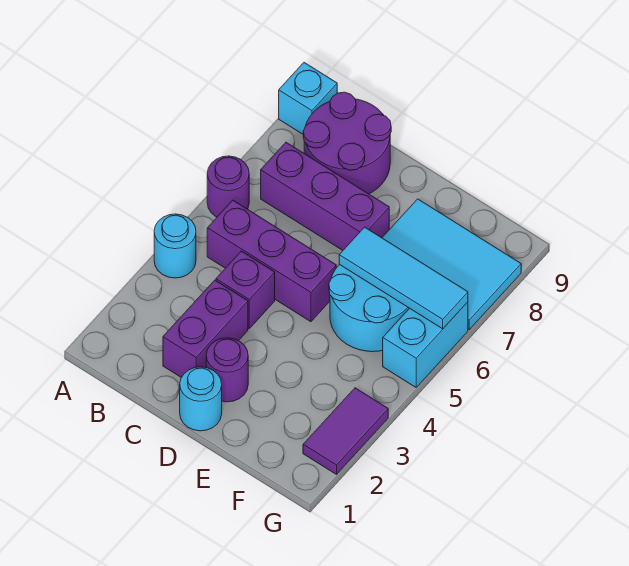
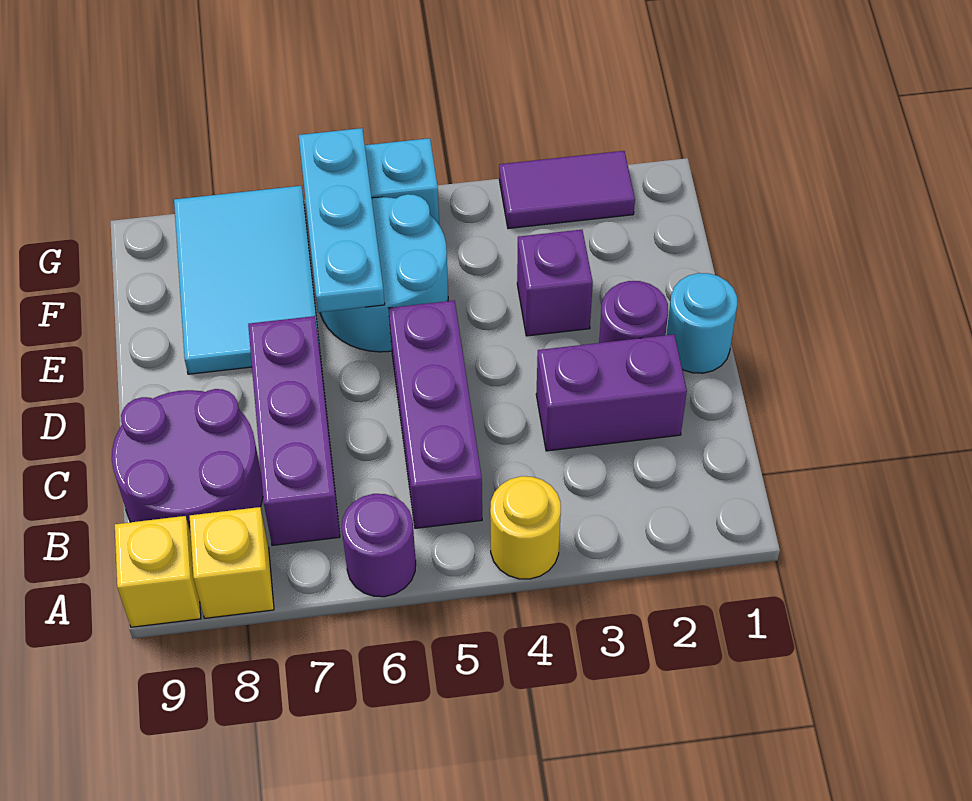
cyan 1x1 round brick [154,214,196,278] -> yellow 1x1 round brick [490,476,561,579]
none -> yellow 1x1 brick [190,507,274,618]
cyan 1x1 brick [279,63,337,134] -> yellow 1x1 brick [115,516,201,627]
purple 1x1 brick [216,251,275,328] -> purple 1x1 brick moved to [517,230,593,336]
cyan 1x3 tile [339,227,468,329] -> cyan 1x3 plate [299,128,385,312]

